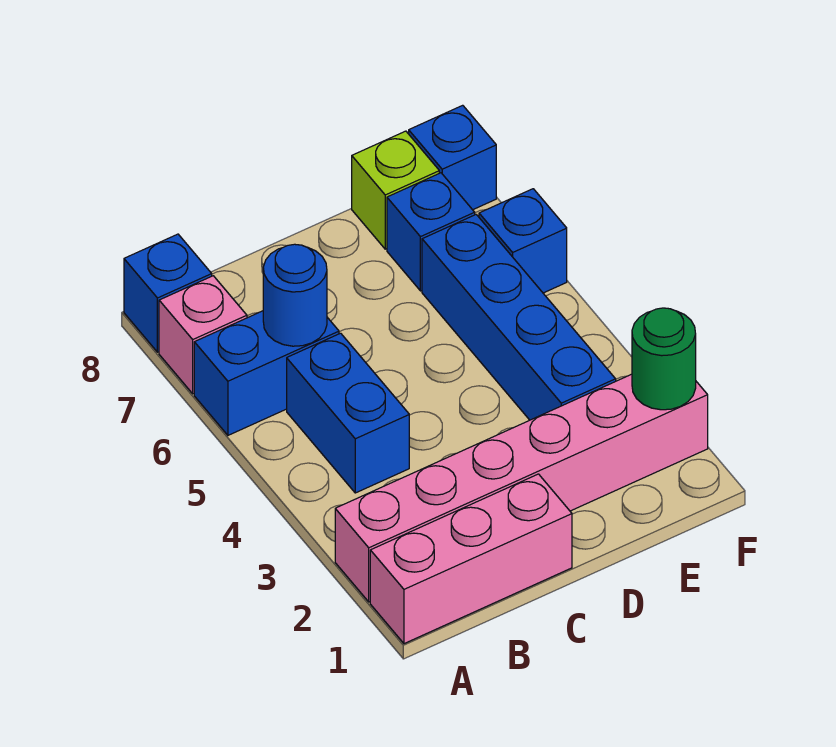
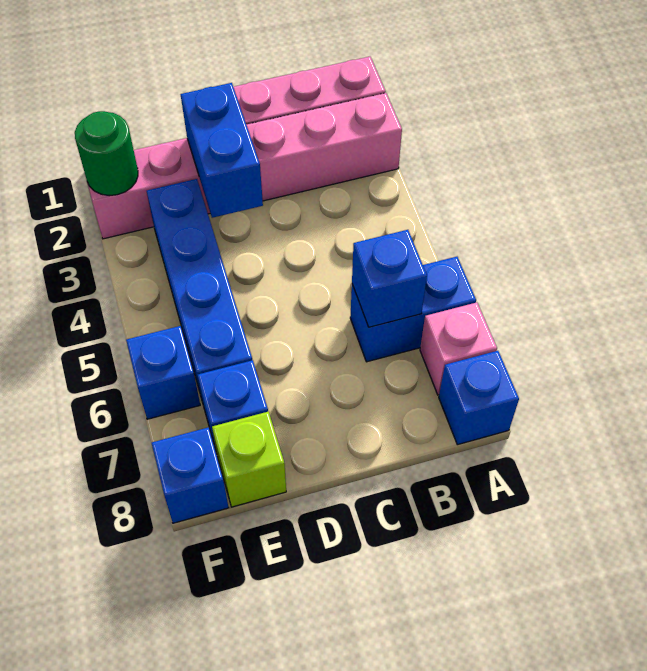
blue 1x2 brick [287,333,409,493] -> blue 1x2 brick moved to [180,83,263,218]
blue 1x1 round brick [263,244,327,346] -> blue 1x1 brick [352,230,427,327]

